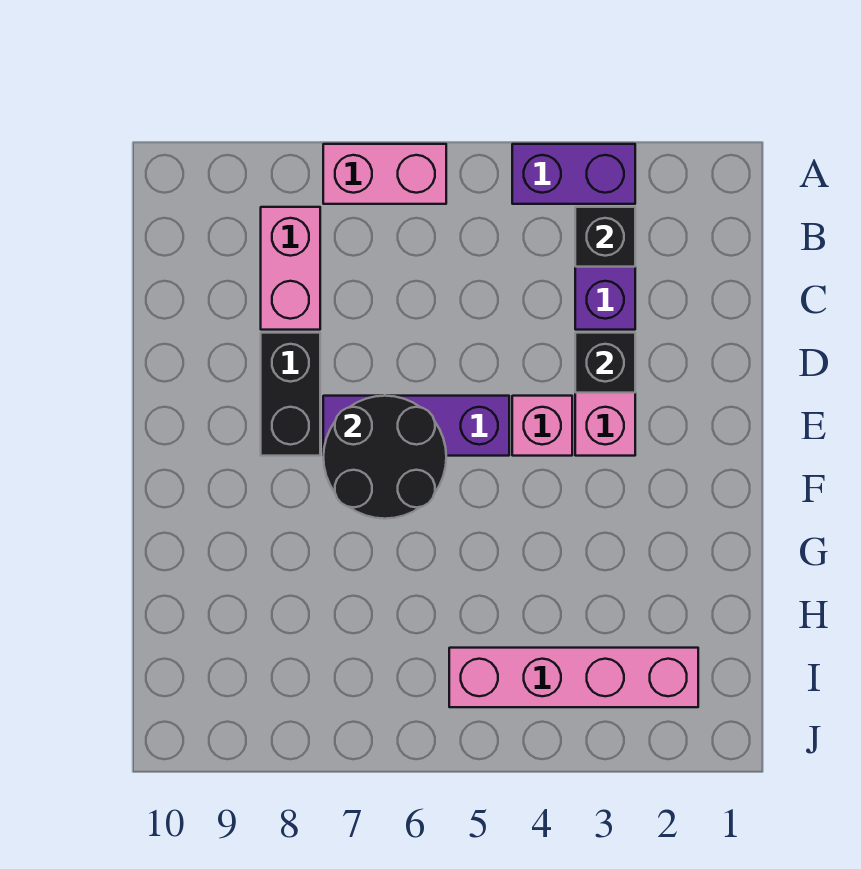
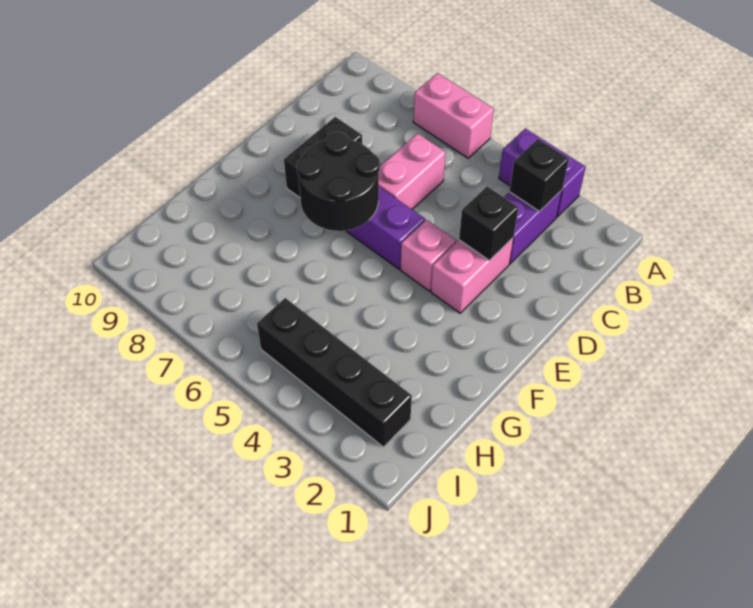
pink 1x2 brick [261,207,320,330] -> pink 1x2 brick moved to [379,133,446,209]
pink 1x4 brick [449,648,698,707] -> black 1x4 brick [257,298,412,447]

